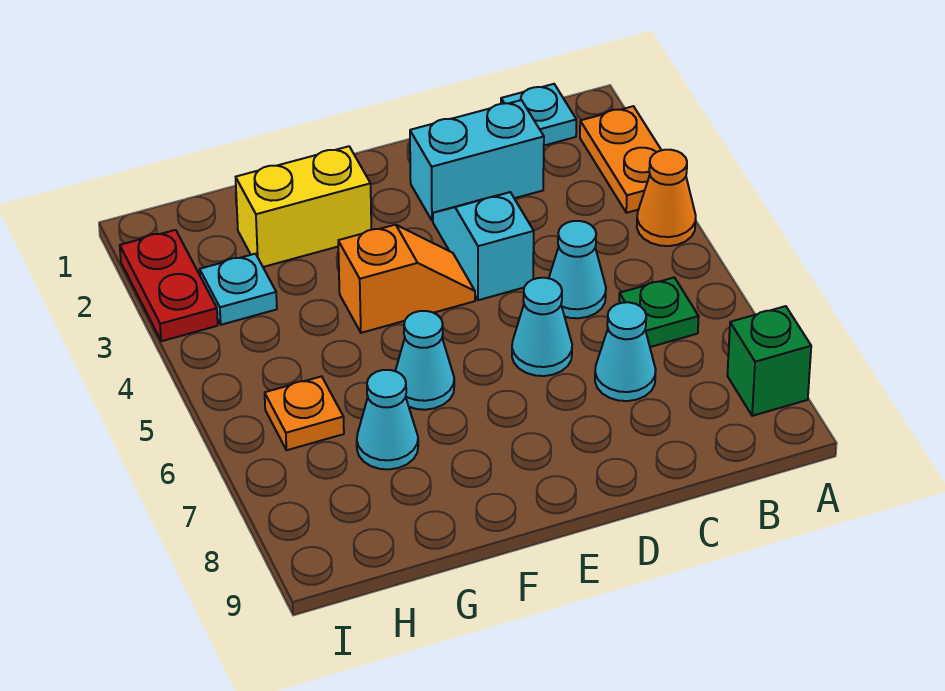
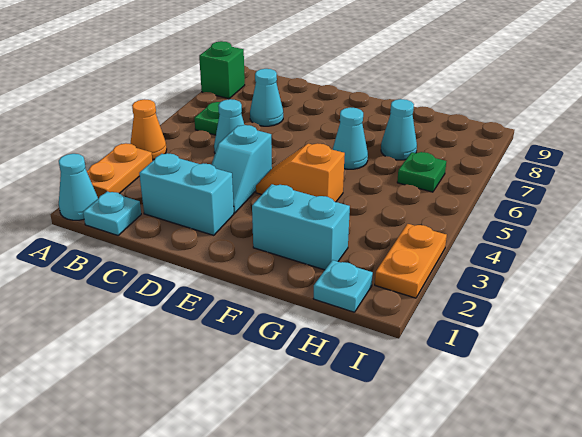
cyan 1x1 cone [512,278,572,376] -> cyan 1x1 cone moved to [59,154,98,220]
yellow 1x2 brick [236,146,371,267] -> cyan 1x2 brick [252,184,350,270]
cyan 1x1 plate [200,254,277,325] -> cyan 1x1 plate moved to [313,260,373,312]
orange 1x1 plate [265,376,344,450] -> green 1x1 plate [397,152,446,192]
red 1x2 plate [120,230,218,341] -> orange 1x2 plate [375,224,447,298]

